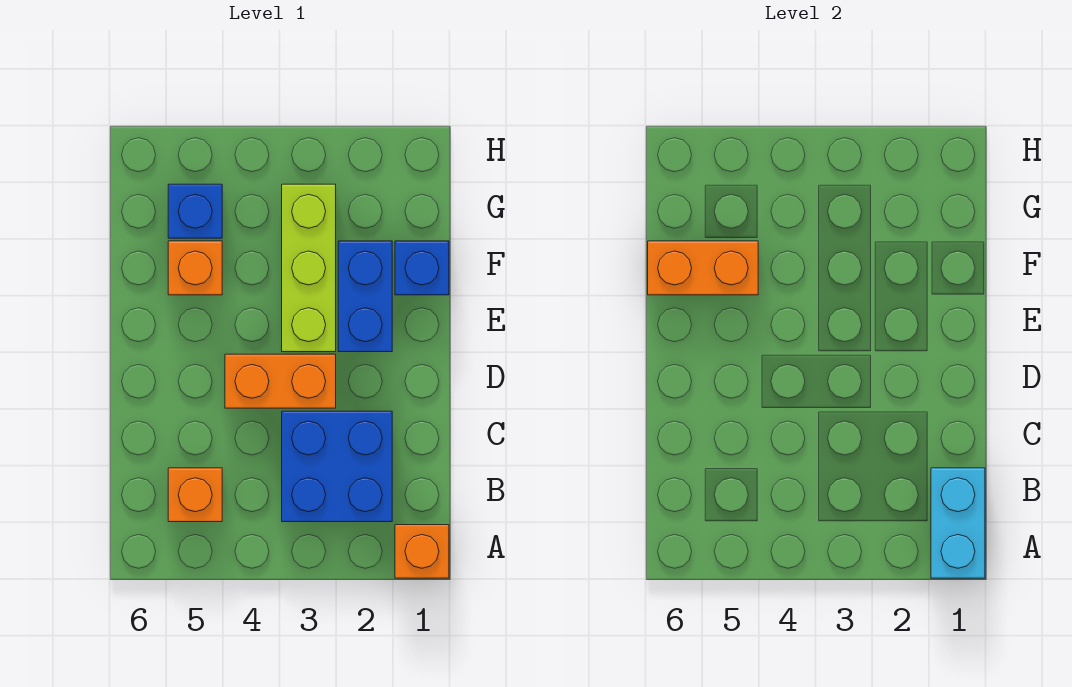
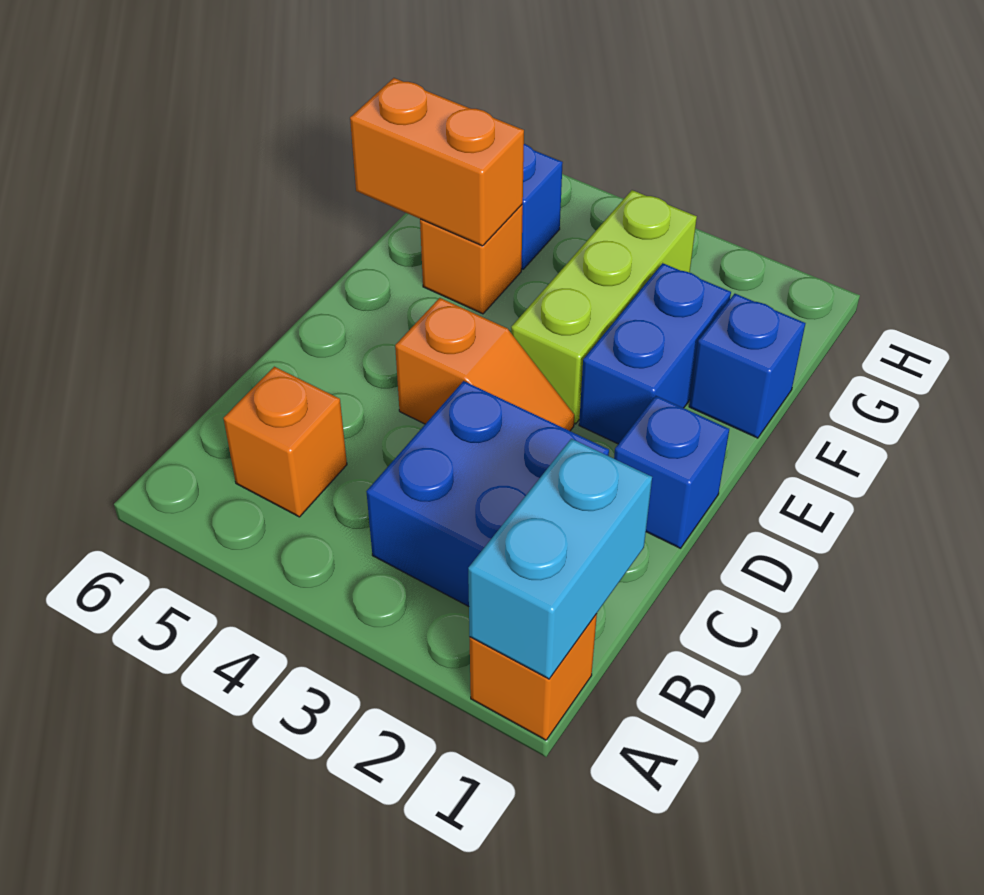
none -> blue 1x1 brick [614,396,729,548]
orange 1x2 brick [225,354,336,408] -> orange 1x2 slope [395,298,574,431]

